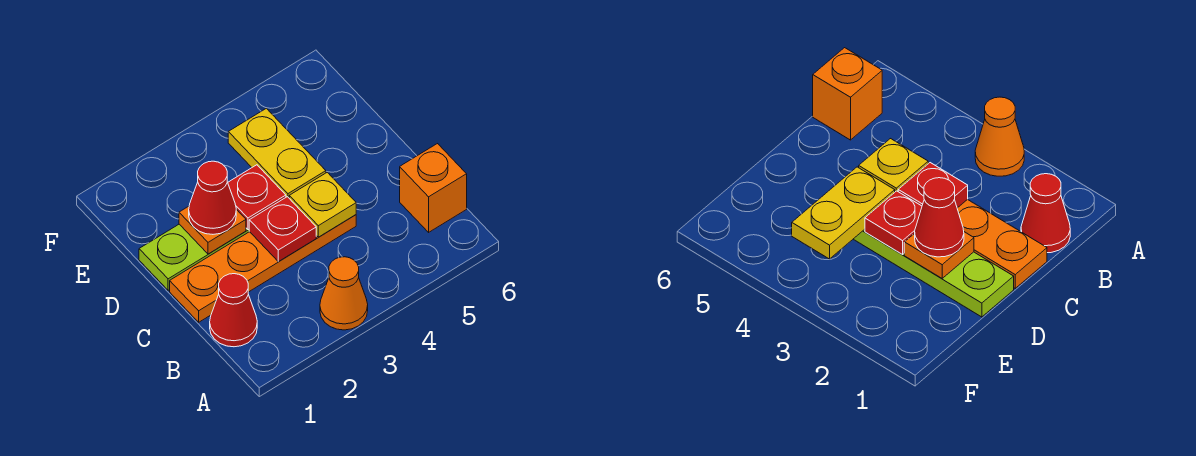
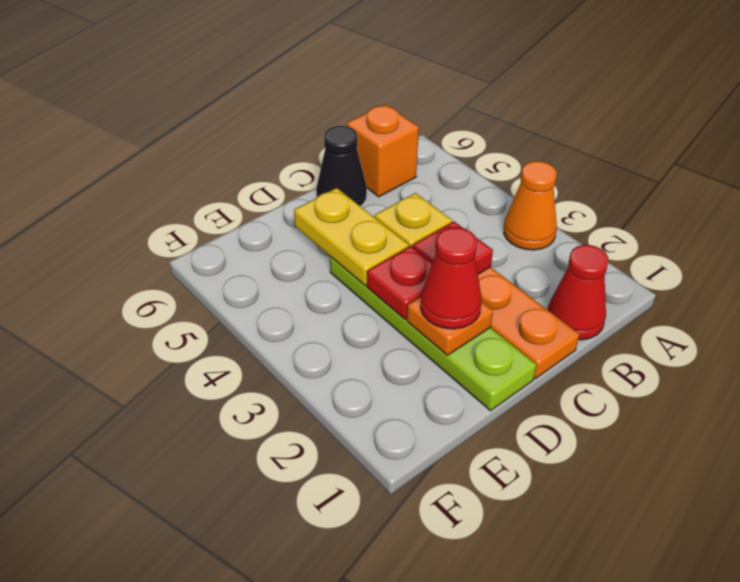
none -> black 1x1 cone [316,126,367,206]
yellow 1x2 plate [228,108,326,198] -> yellow 1x2 plate turned to [294,188,409,286]

